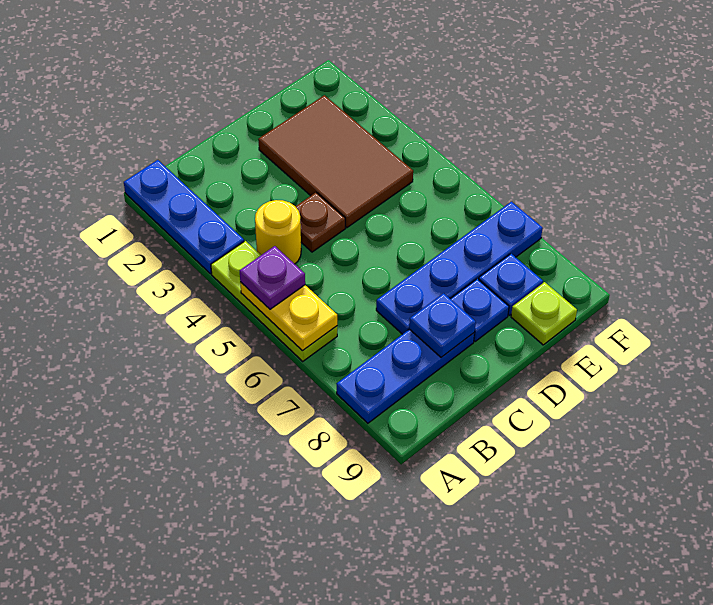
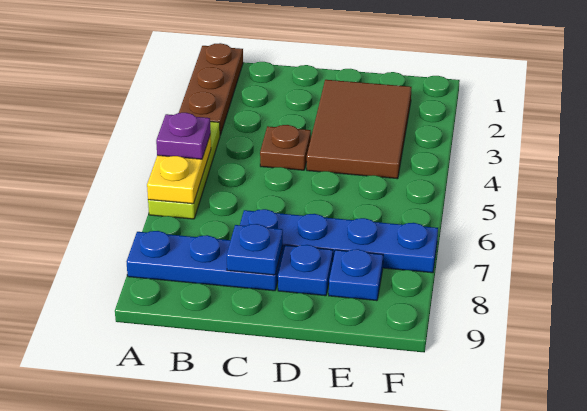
blue 1x3 plate [124,160,244,274] -> brown 1x3 plate [179,43,243,135]
yellow 1x1 round brick [255,200,301,264] -> none
lime 1x1 plate [511,282,577,345] -> none

